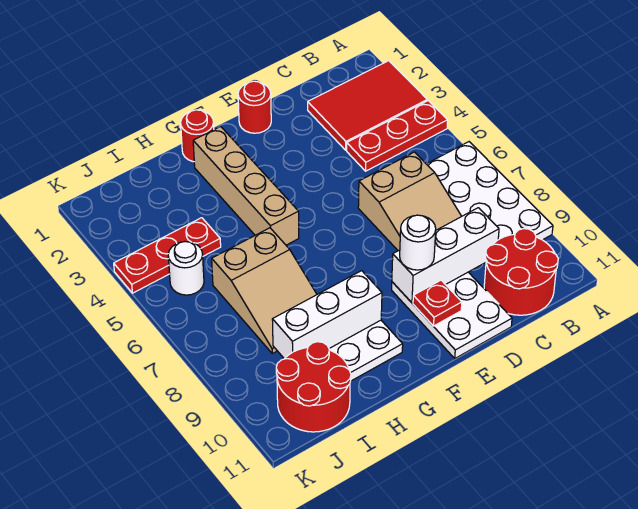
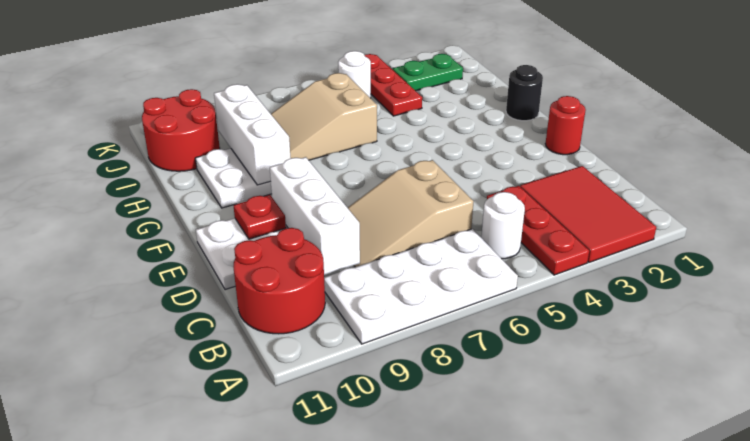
white 1x1 round brick [400,215,436,270] -> white 1x1 round brick moved to [481,192,525,259]
red 1x1 round brick [181,110,214,162] -> black 1x1 round brick [506,65,543,121]
tan 1x4 brick [193,127,299,245] -> none
none -> green 1x2 plate [393,54,463,91]

